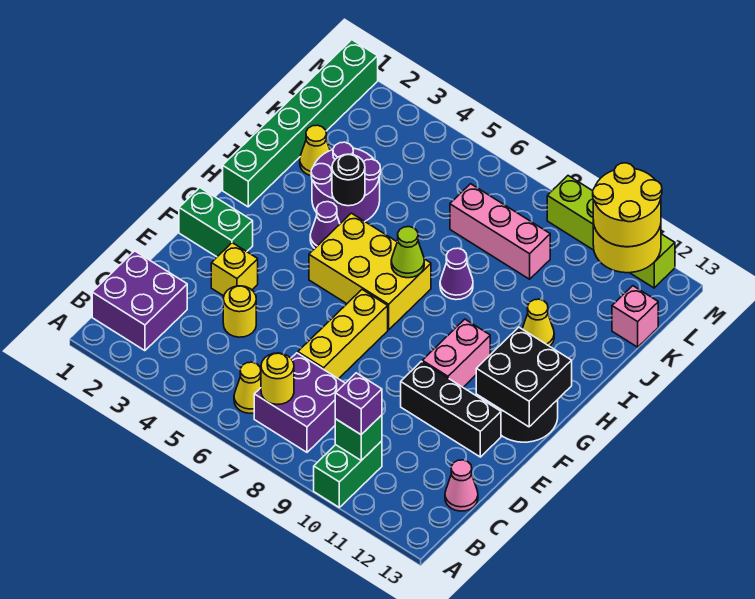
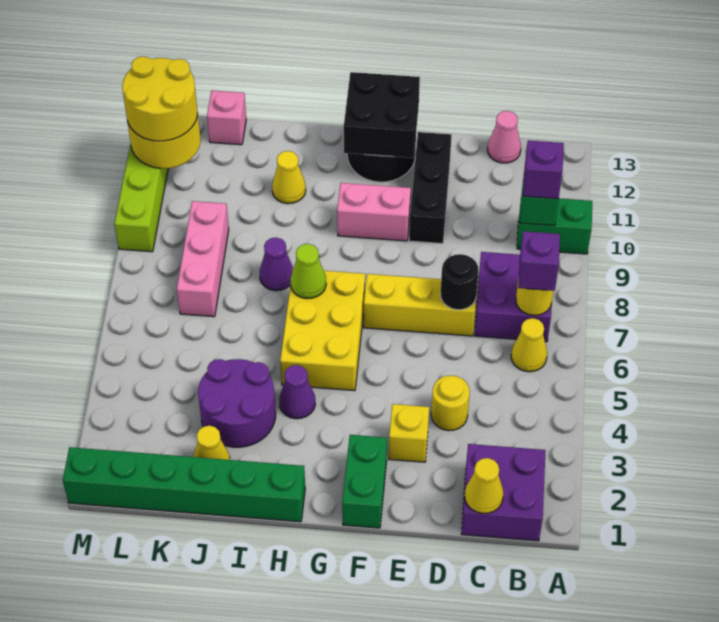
none -> purple 1x1 brick [518,231,560,291]
none -> yellow 1x1 cone [465,458,503,514]
black 1x1 round brick [332,154,365,206] -> black 1x1 round brick moved to [440,254,479,310]

